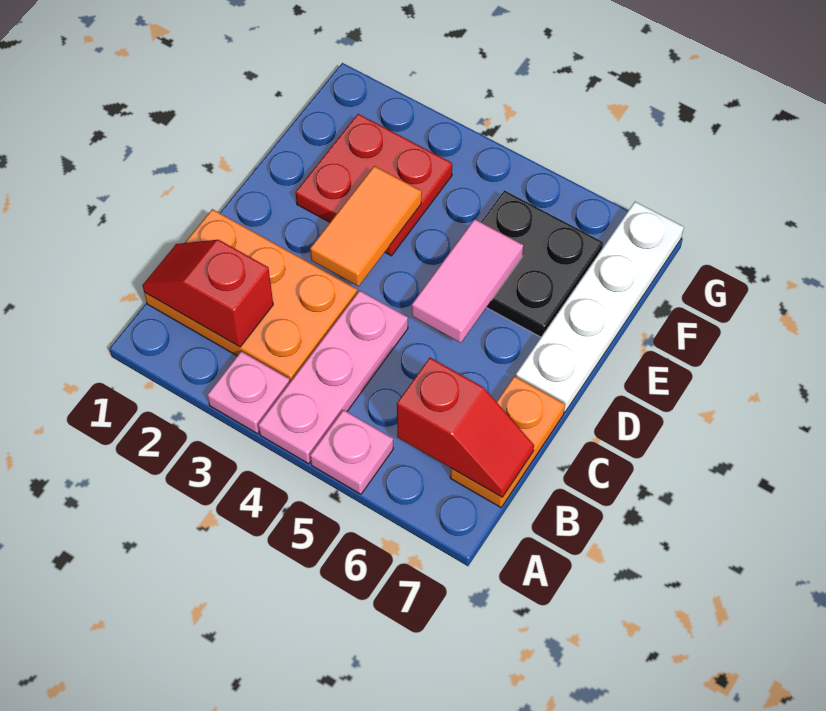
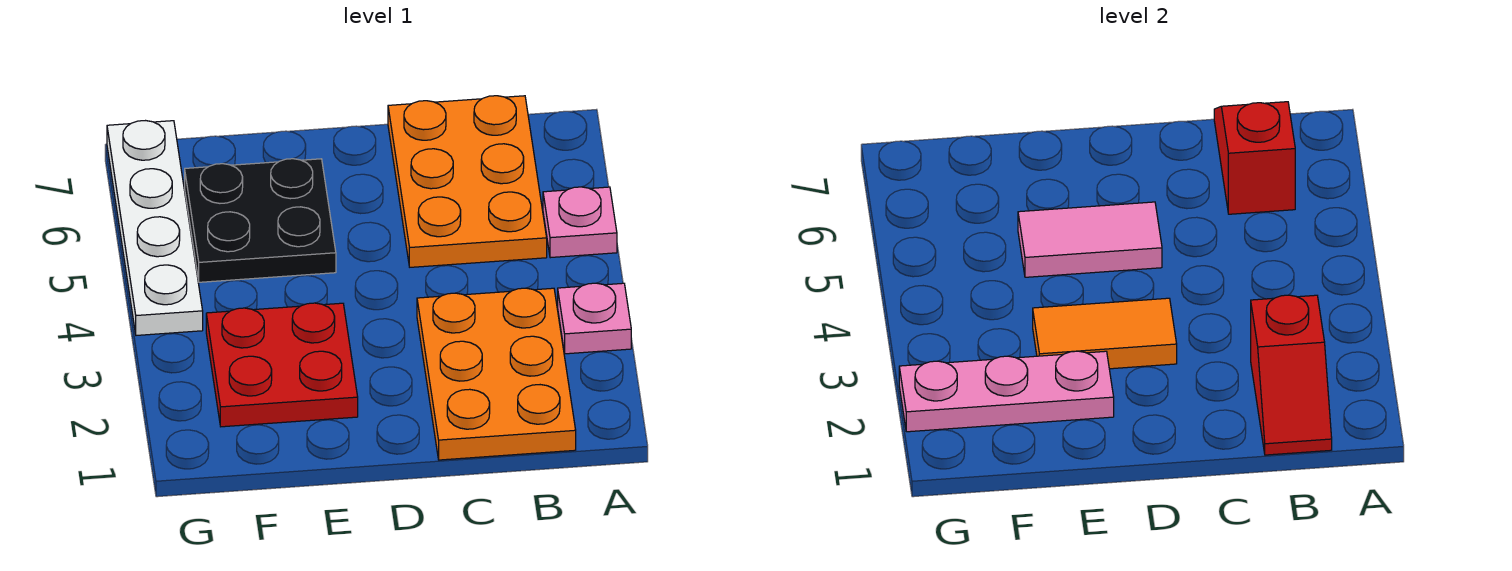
pink 1x3 plate [258,291,408,464] -> pink 1x3 plate moved to [899,351,1114,432]
orange 1x2 plate [450,376,565,507] -> orange 2x3 plate [388,96,547,267]
white 1x4 plate [516,202,684,412] -> white 1x4 plate turned to [107,121,203,335]

